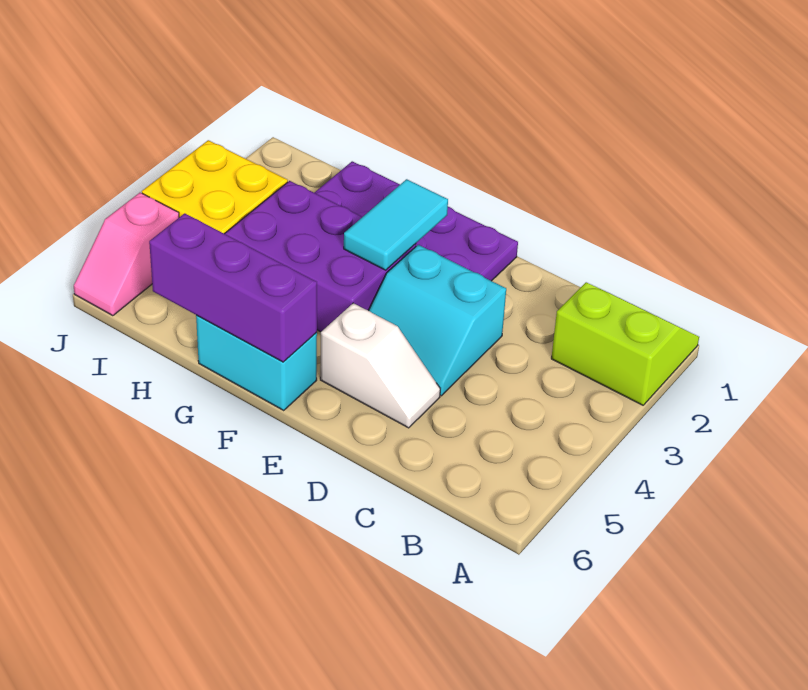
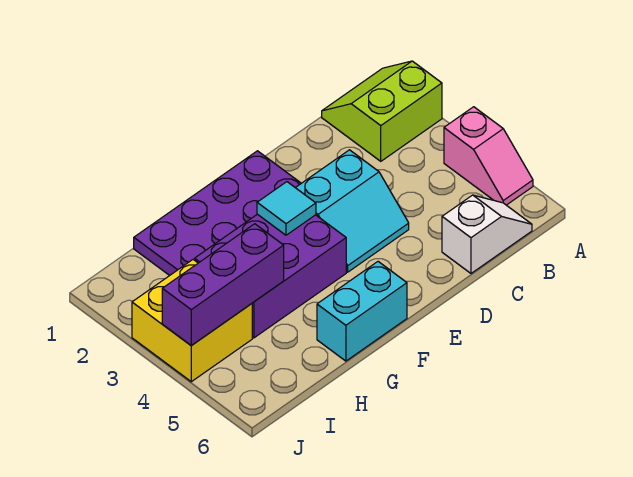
white 1x2 slope [320,303,440,428] -> white 1x2 slope moved to [442,195,532,273]
cyan 1x2 tile [344,179,448,270] -> cyan 1x1 tile [257,182,316,235]
purple 1x3 brick [149,213,317,362] -> purple 1x3 brick moved to [162,224,284,346]
pink 1x2 slope [74,193,179,316] -> pink 1x2 slope moved to [444,107,533,205]

